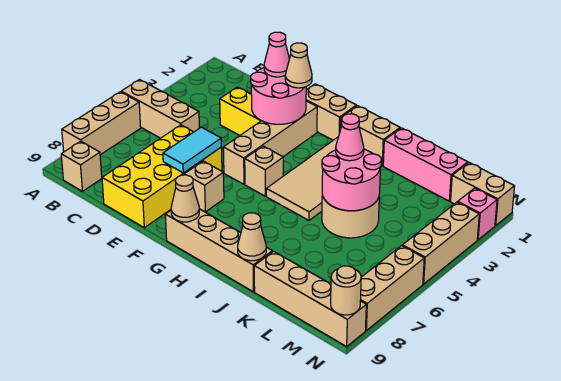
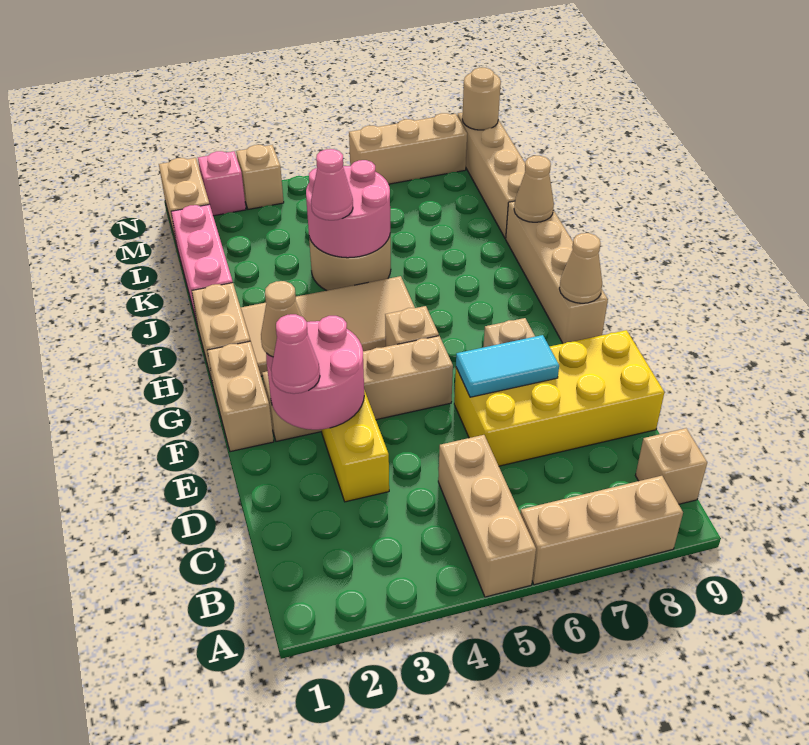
tan 1x3 brick [402,202,479,284] -> tan 1x1 brick [236,145,284,209]

